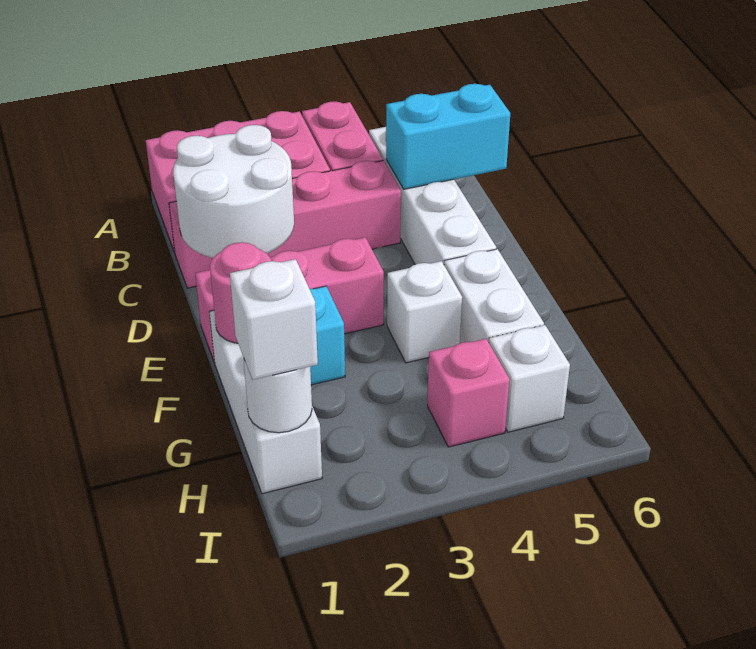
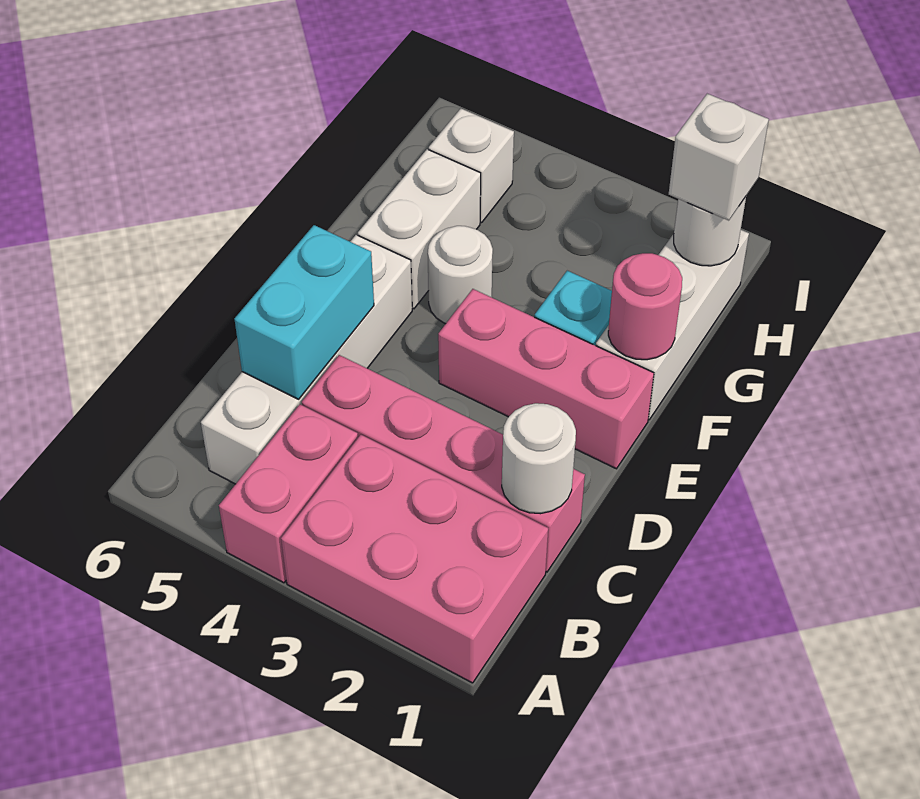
white 2x2 round brick [173,125,294,258] -> white 1x1 round brick [502,403,576,514]
cyan 1x2 brick [386,84,510,189] -> cyan 1x2 brick turned to [235,225,374,399]
white 1x1 brick [387,261,462,363] -> white 1x1 round brick [428,226,493,324]
pink 1x1 brick [427,339,510,447] -> none

